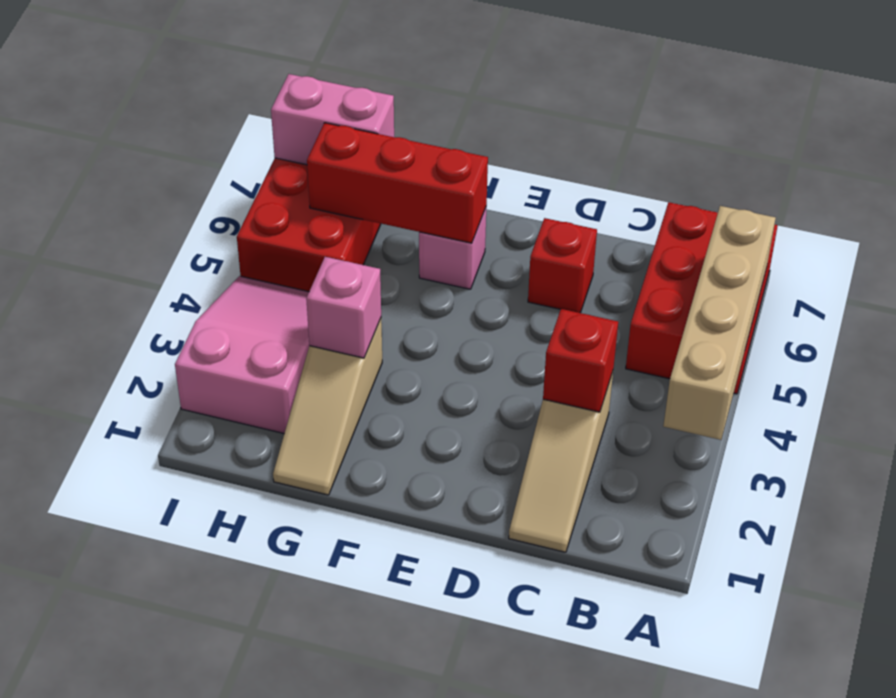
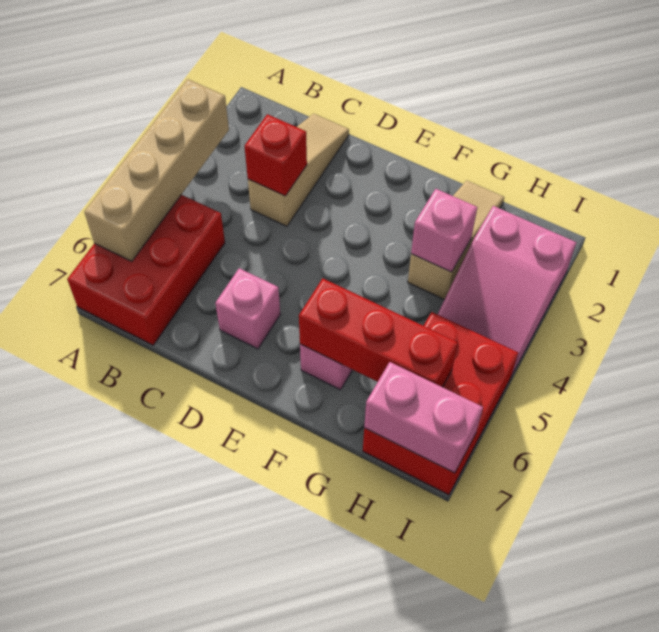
red 1x1 brick [528,218,597,313] -> pink 1x1 brick [215,268,280,349]

